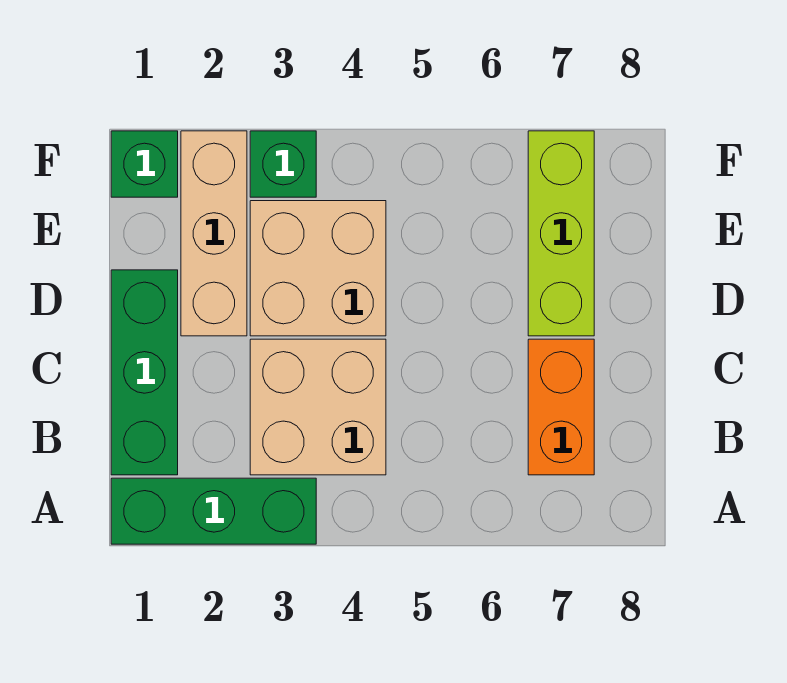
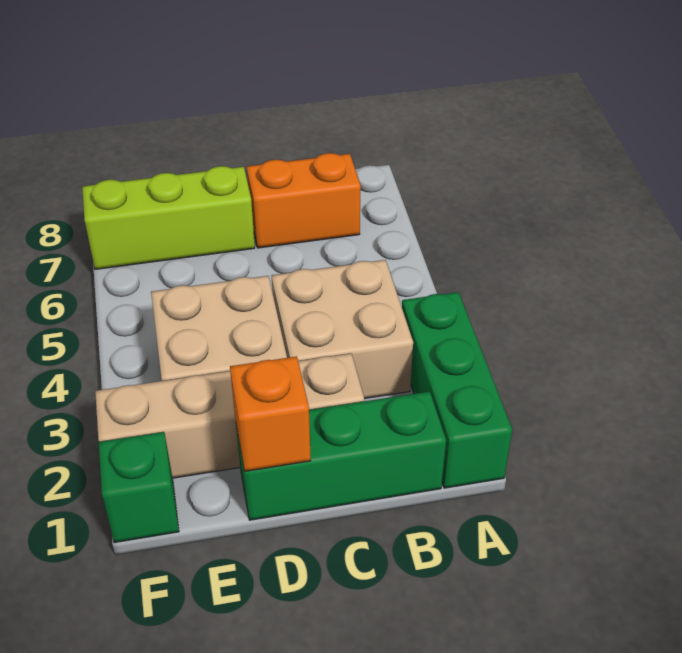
none -> orange 1x1 brick [230,356,311,471]
tan 1x3 brick [181,131,247,336] -> tan 1x4 brick [95,353,364,478]
green 1x1 brick [250,131,316,197] -> none

